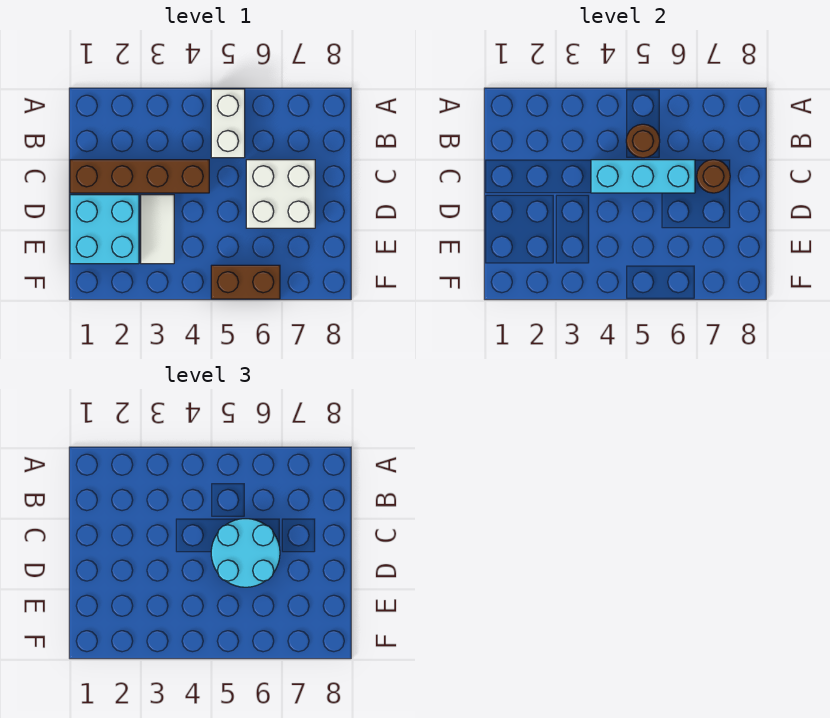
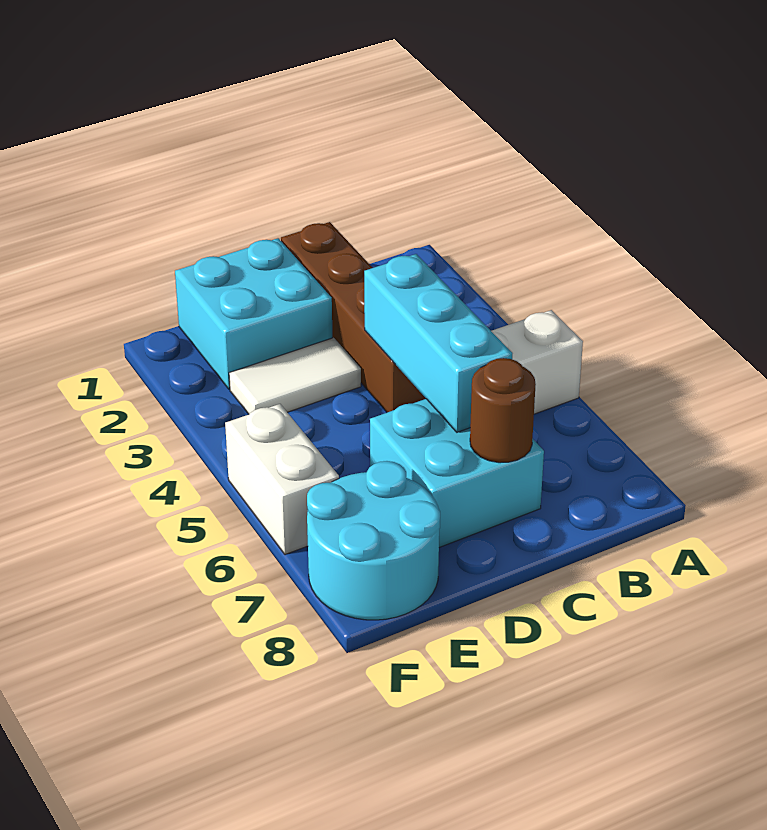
brown 1x1 round brick [626,124,660,158] -> none
cyan 2x2 round brick [211,519,280,587] -> cyan 2x2 round brick moved to [307,461,440,620]
white 2x2 brick [246,160,315,228] -> cyan 2x2 brick [370,399,544,548]
brown 1x2 brick [211,265,280,299] -> white 1x2 brick [225,404,339,555]

